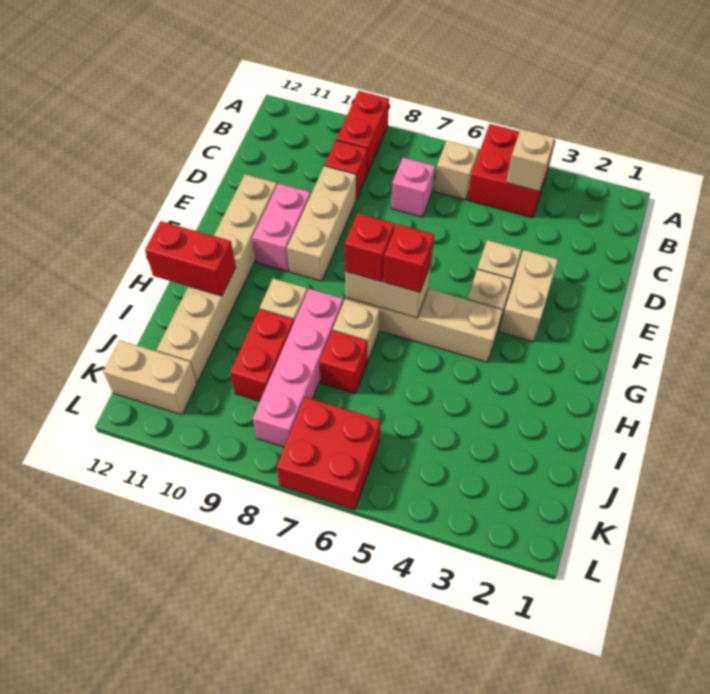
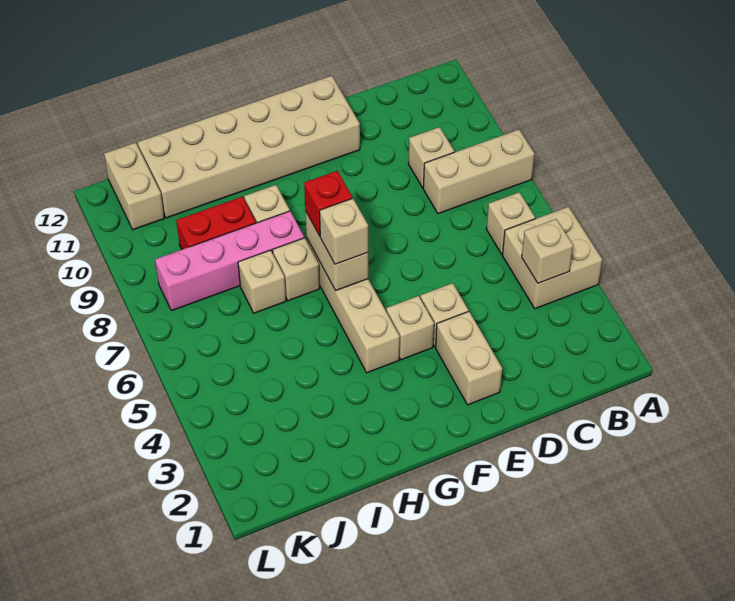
red 2x2 brick [467,124,555,218] -> tan 2x2 brick [502,207,602,309]
red 1x2 brick [336,91,389,174] -> none
pink 1x1 brick [391,158,435,217] -> none
red 1x1 brick [325,140,367,199] -> tan 1x1 brick [408,127,454,188]
tan 1x3 brick [287,166,356,281] -> tan 1x3 brick moved to [423,130,535,214]
tan 1x2 brick [499,250,558,342] -> tan 1x2 brick turned to [436,311,502,405]
pink 1x2 brick [252,183,311,272] -> none
tan 1x6 brick [157,174,277,382] -> tan 2x6 brick [138,76,360,218]
red 1x1 brick [383,224,434,292] -> tan 1x1 brick [320,198,368,264]
red 1x2 brick [145,221,236,296] -> none
red 1x1 brick [319,330,368,394] -> tan 1x1 brick [238,250,286,313]
red 2x2 brick [277,397,381,510] -> none

